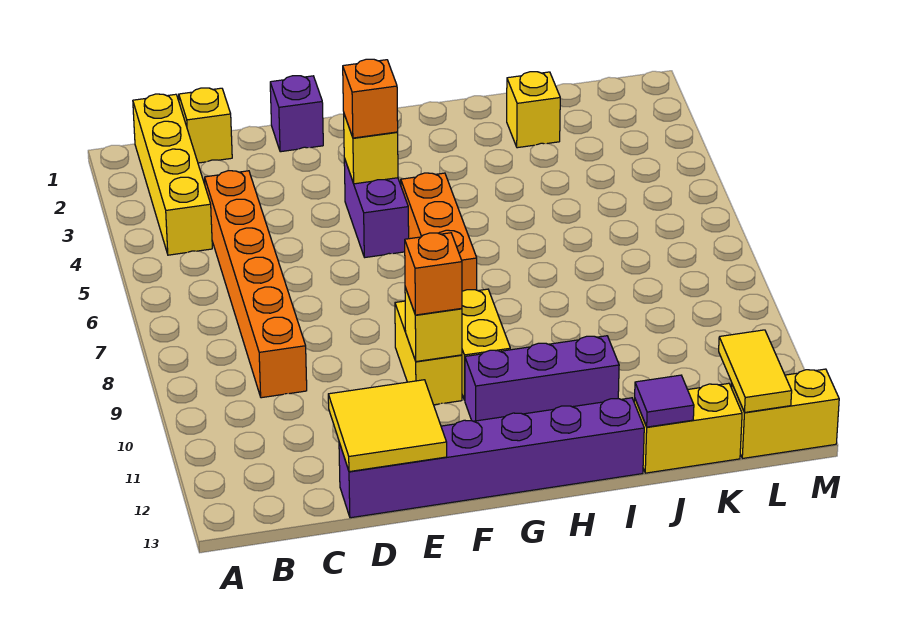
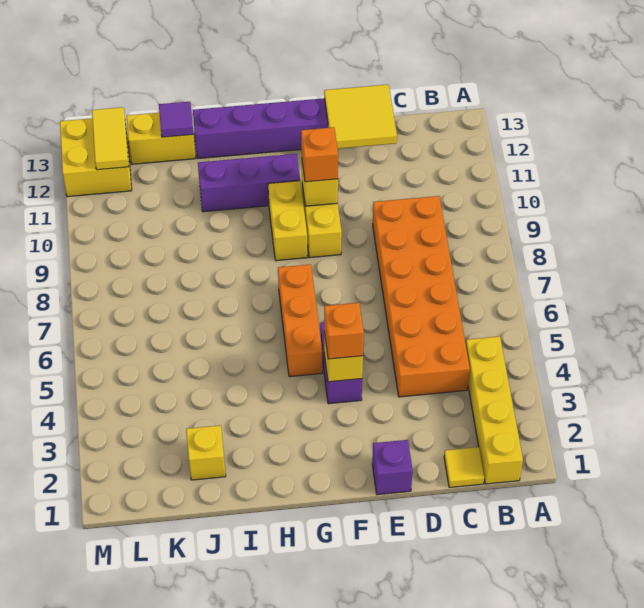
yellow 1x1 brick [179,88,232,163] -> yellow 1x1 tile [444,447,484,488]
orange 1x6 brick [205,171,307,398] -> orange 2x6 brick [373,196,470,397]
yellow 1x2 brick [732,369,839,458] -> yellow 2x2 brick [60,118,132,197]

